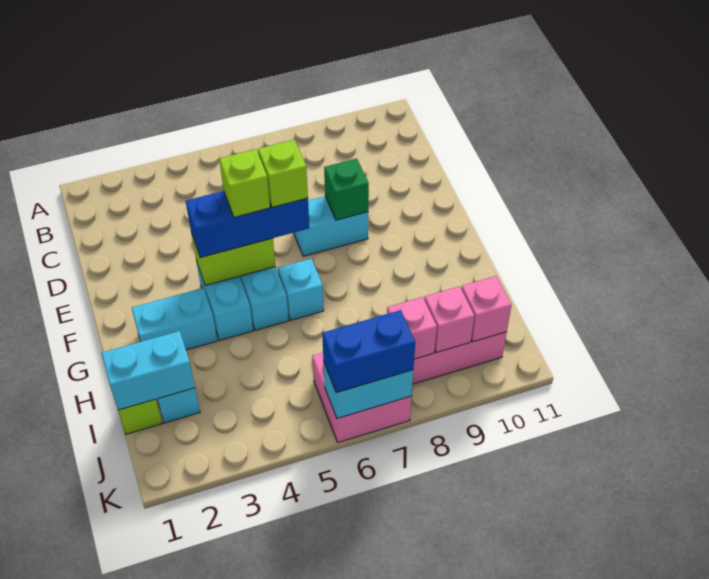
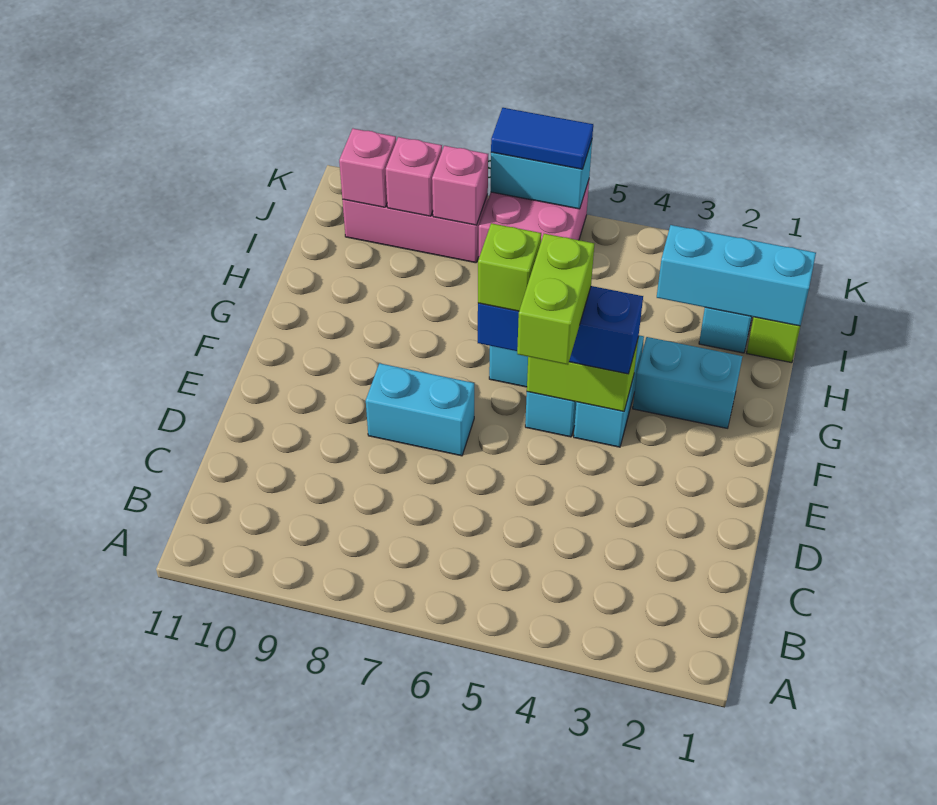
green 1x1 brick [324,159,369,220] -> none
lime 1x1 brick [219,149,270,217] -> lime 1x2 brick [517,234,594,365]
cyan 1x2 brick [102,331,195,410] -> cyan 1x3 brick [657,225,816,326]
blue 1x2 brick [322,310,415,393] -> blue 1x2 tile [491,108,593,169]

